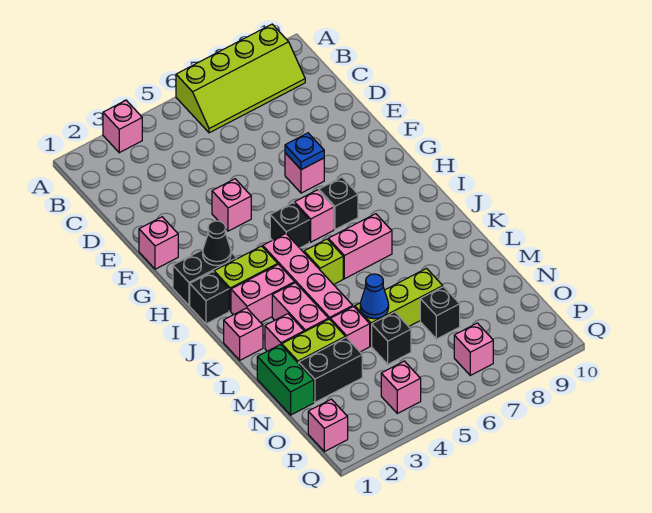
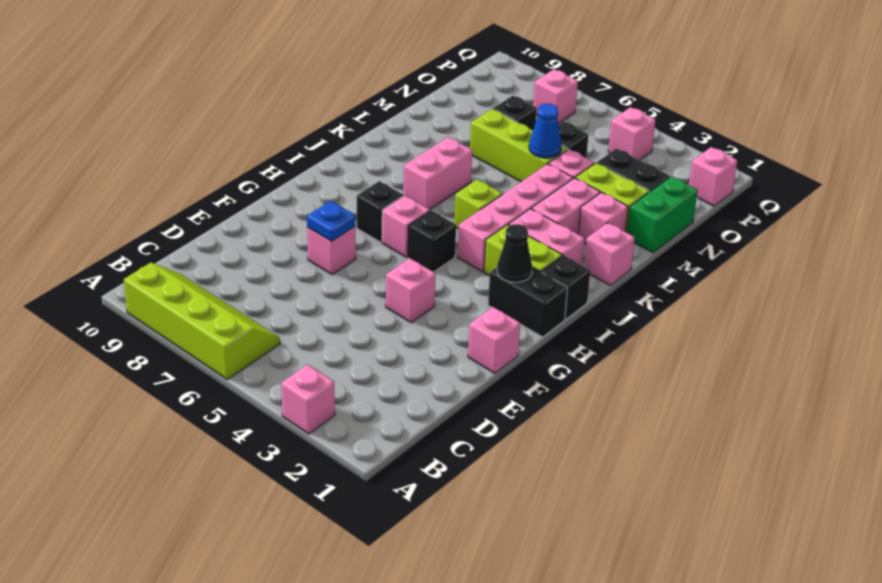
pink 1x2 brick [328,214,392,279] -> pink 1x2 brick turned to [403,137,472,210]

